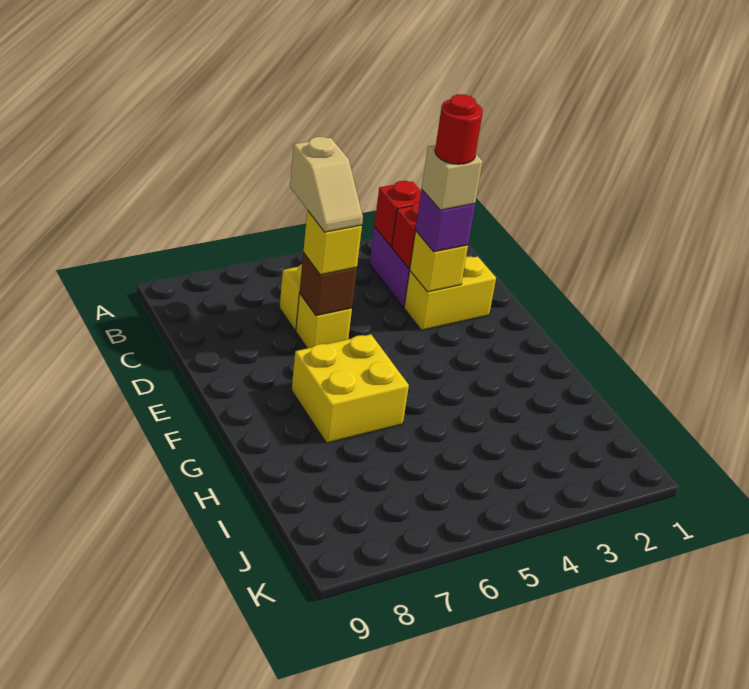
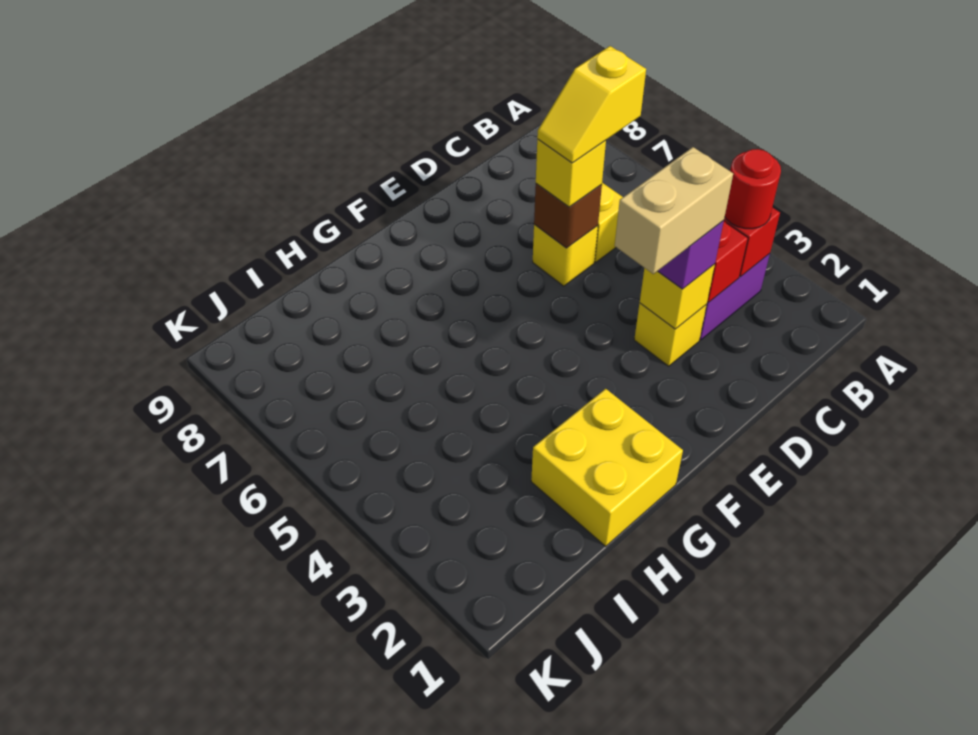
tan 1x2 slope [290,137,363,232] -> yellow 1x2 slope [537,46,646,163]
yellow 1x2 brick [404,256,496,330] -> yellow 1x1 brick [634,303,707,366]
tan 1x1 brick [422,145,483,210] -> tan 1x2 brick [615,147,733,274]
red 1x1 round brick [435,94,483,164] -> red 1x1 round brick moved to [725,149,781,229]
yellow 2x2 brick [292,334,409,443] -> yellow 2x2 brick moved to [531,389,683,546]

